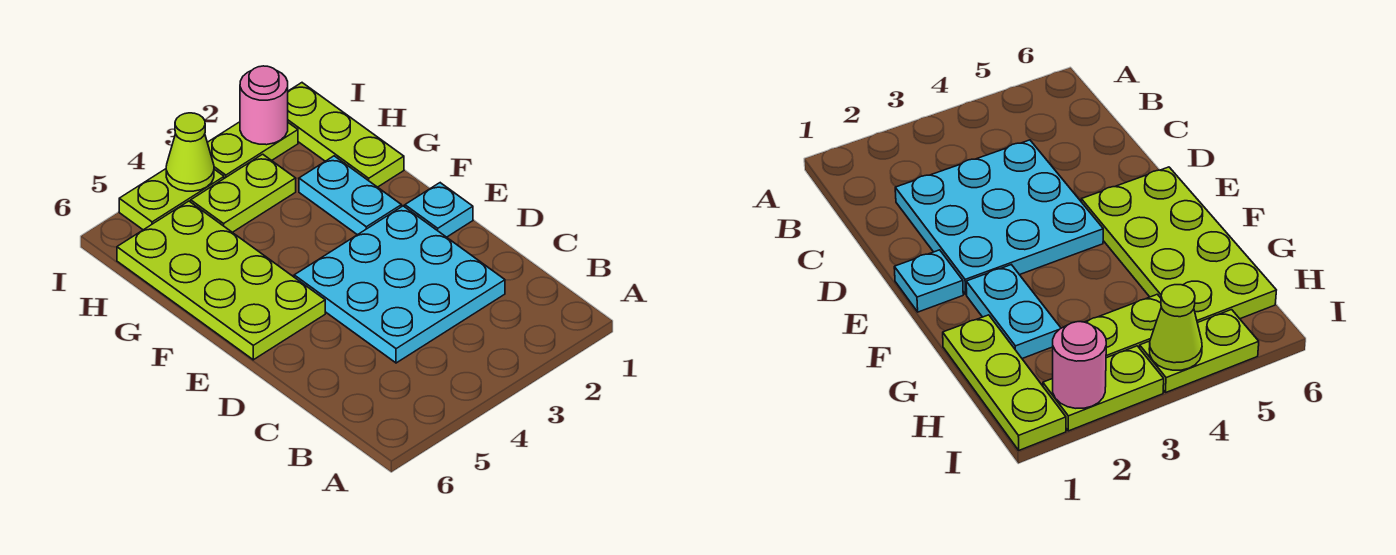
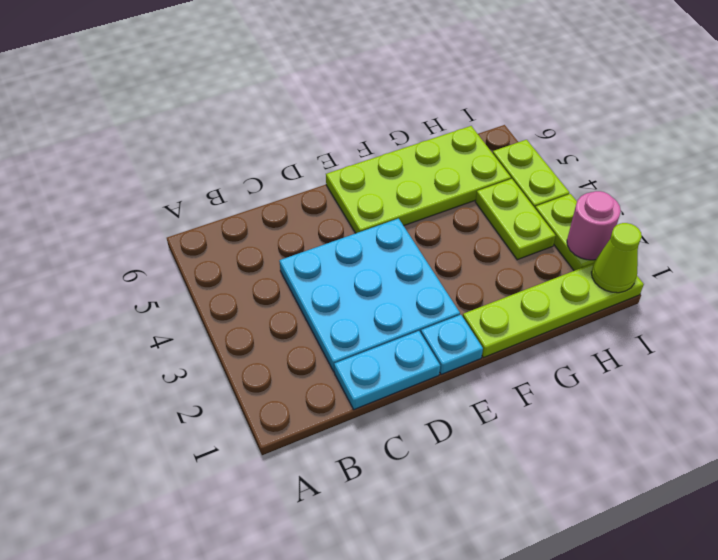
cyan 1x2 plate [299,156,401,235] -> cyan 1x2 plate moved to [334,331,440,409]
lime 1x3 plate [288,83,404,187] -> lime 1x4 plate [463,263,644,358]
lime 1x1 cone [166,113,214,191] -> lime 1x1 cone moved to [591,223,642,293]

